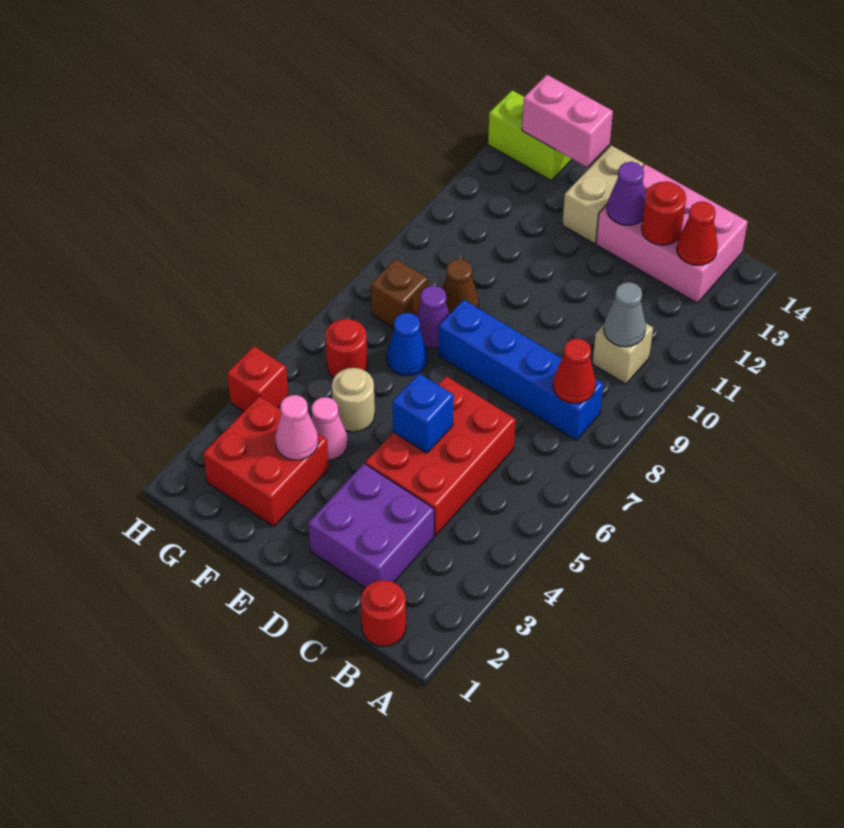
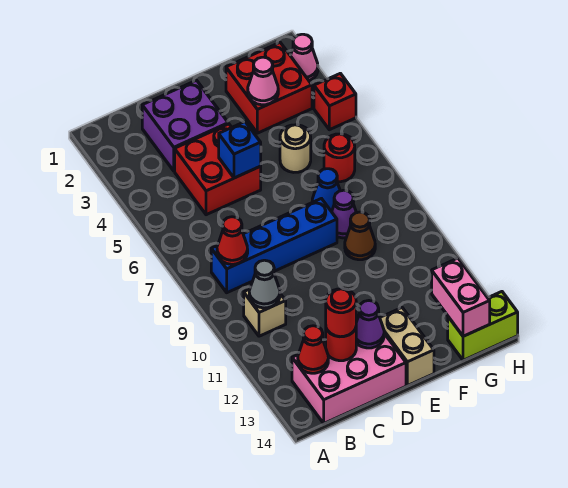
red 1x1 round brick [361,580,406,646] -> red 1x1 round brick moved to [326,289,356,337]
red 2x3 brick [365,376,516,536] -> red 2x2 brick [175,124,261,215]
pink 1x1 cone [311,397,348,460] -> pink 1x1 cone moved to [291,34,318,81]
pink 1x2 brick [522,75,613,167] -> pink 1x2 brick turned to [432,258,490,336]
brown 1x1 brick [371,259,428,328] -> none

